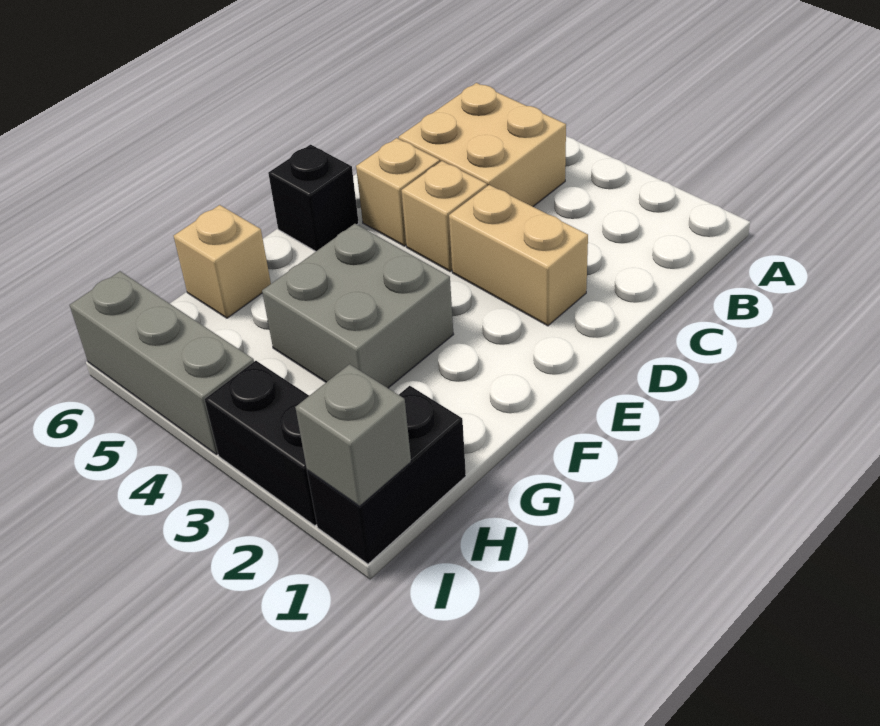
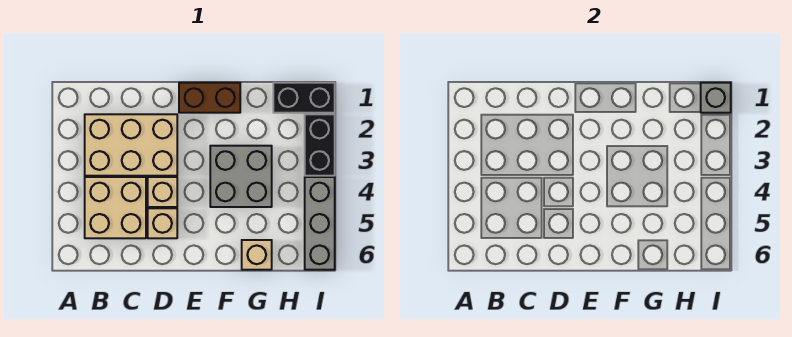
tan 1x2 brick [449,185,588,326] -> tan 2x3 brick [85,114,177,176]
none -> brown 1x2 brick [179,83,240,113]
black 1x1 brick [268,145,359,251] -> none

